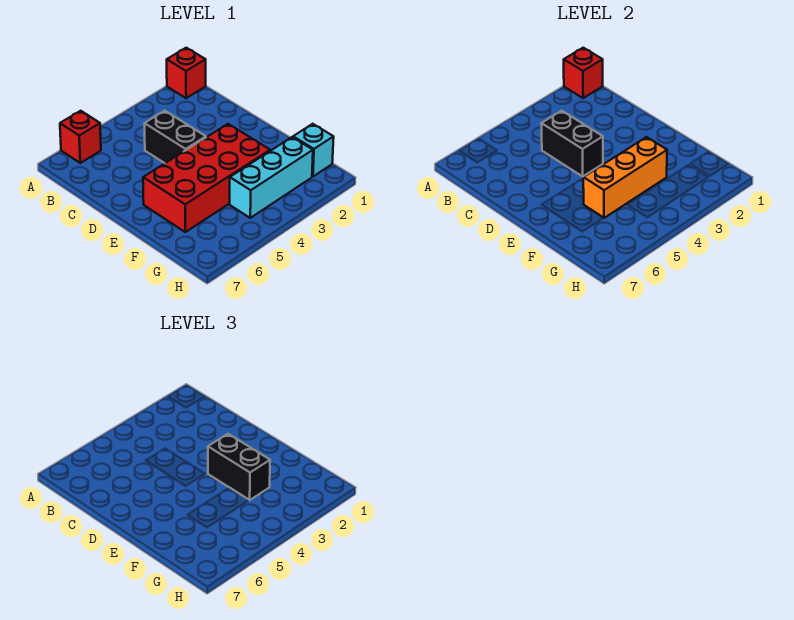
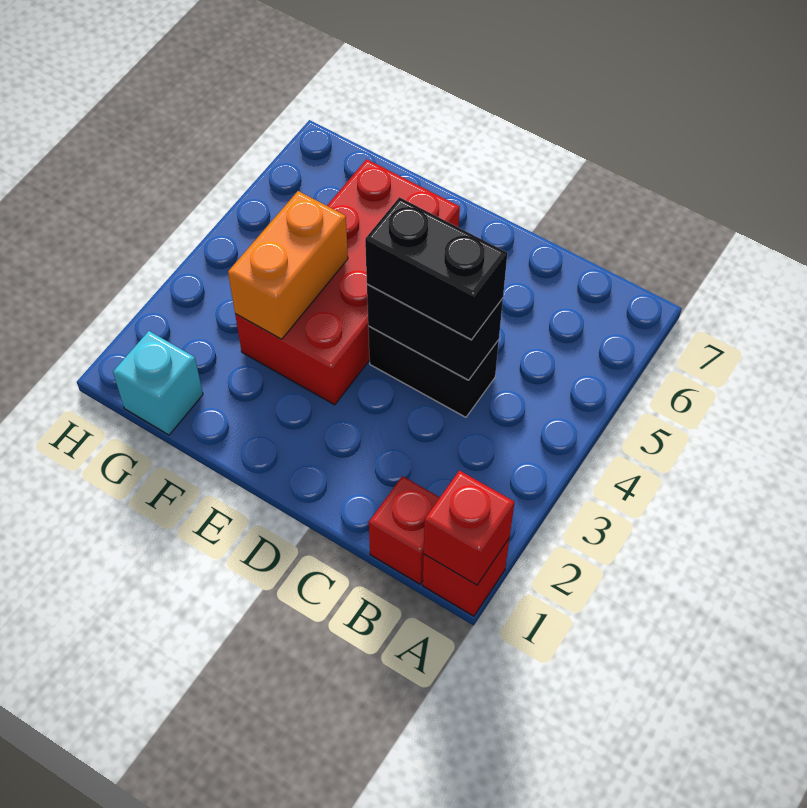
red 1x1 brick [60,111,101,163] -> red 1x1 brick moved to [369,476,440,584]
black 1x2 brick [208,434,270,500] -> black 1x2 brick moved to [365,197,507,340]
orange 1x3 brick [583,137,667,218] -> orange 1x2 brick [228,191,348,339]
cyan 1x3 brick [230,137,313,218] -> none

